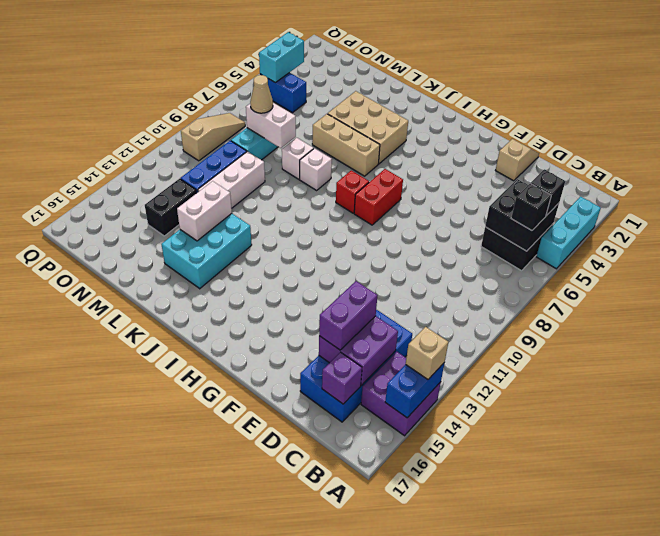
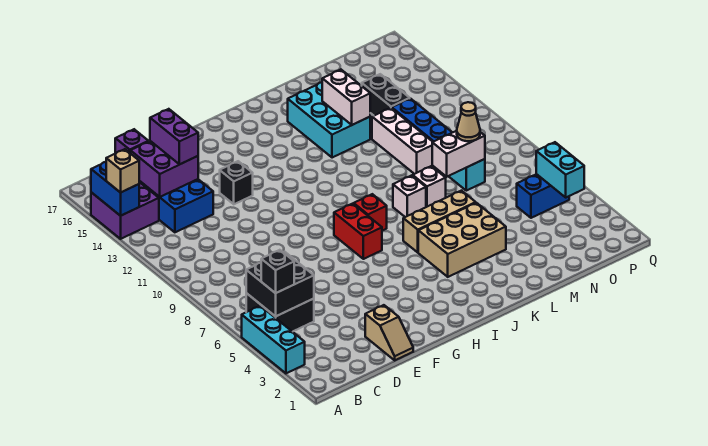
black 1x1 brick [511,183,551,231] -> black 1x1 brick moved to [220,161,253,204]
tan 1x3 slope [181,113,245,161] -> none

